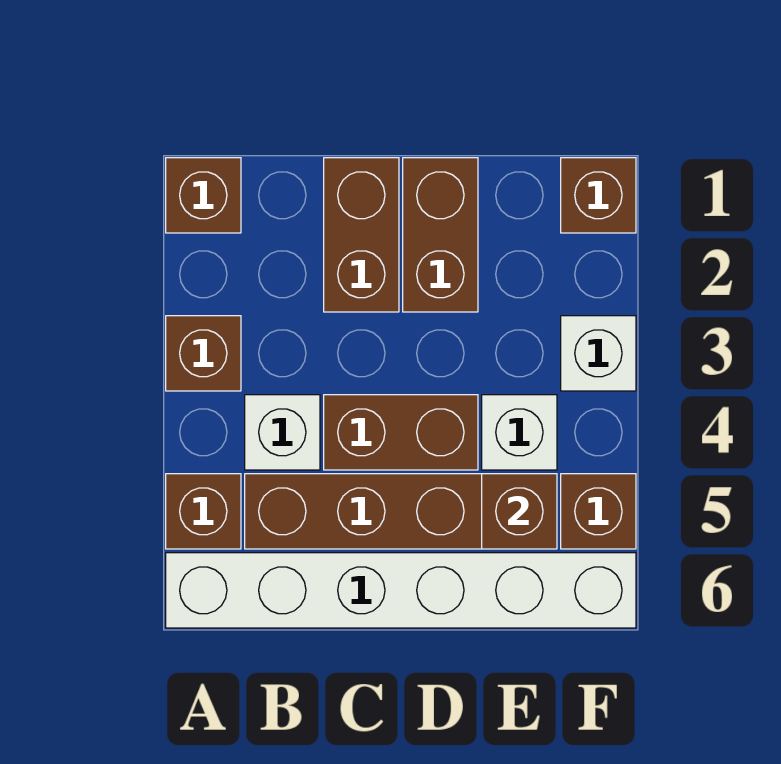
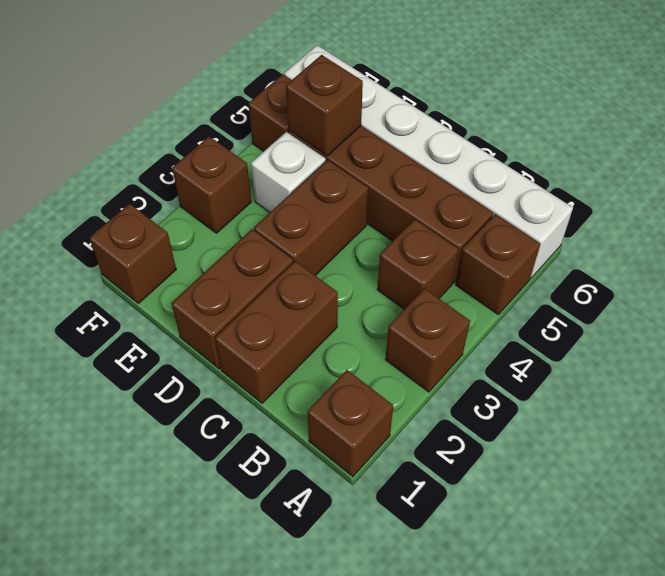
white 1x1 brick [245,395,320,470] -> brown 1x1 brick [377,219,458,309]
brown 1x2 brick [324,395,478,470] -> brown 1x2 brick turned to [254,160,368,275]
white 1x1 brick [561,316,636,391] -> brown 1x1 brick [172,136,251,233]

